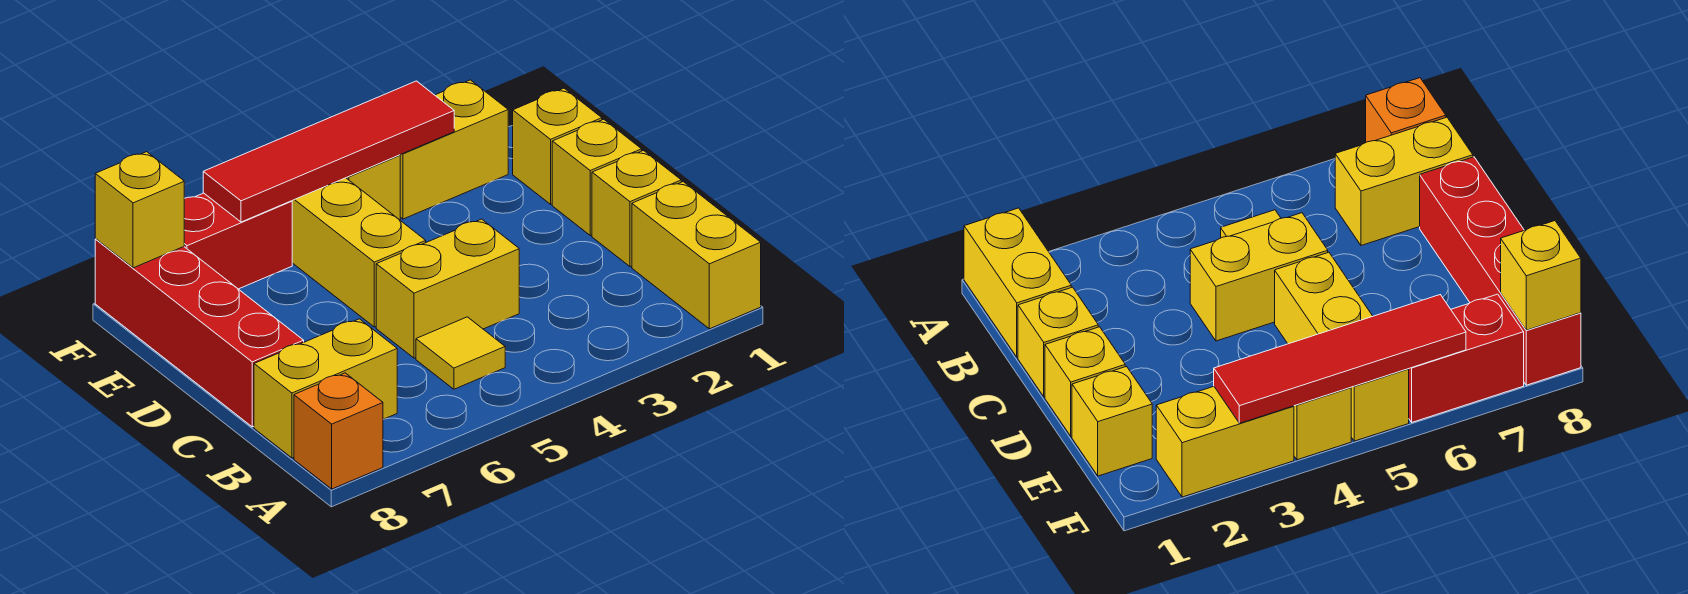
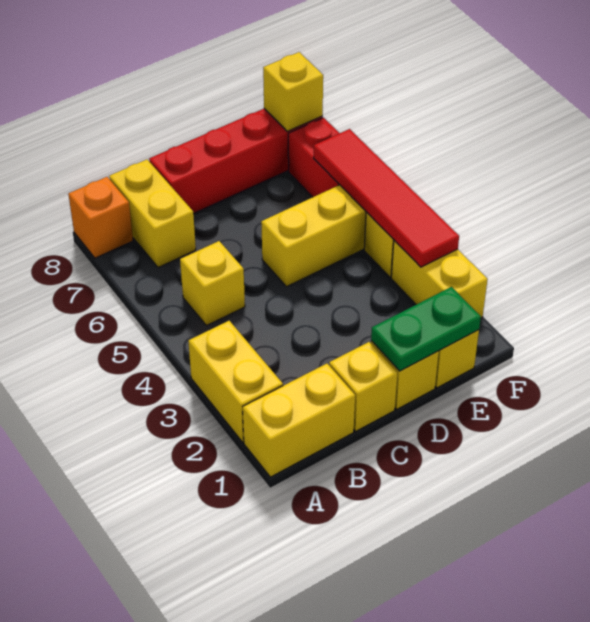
yellow 1x1 tile [416,317,505,389] -> yellow 1x1 brick [180,241,245,326]
yellow 1x2 brick [376,219,519,358] -> yellow 1x2 brick moved to [188,321,283,442]
none -> green 1x2 plate [371,287,481,371]

